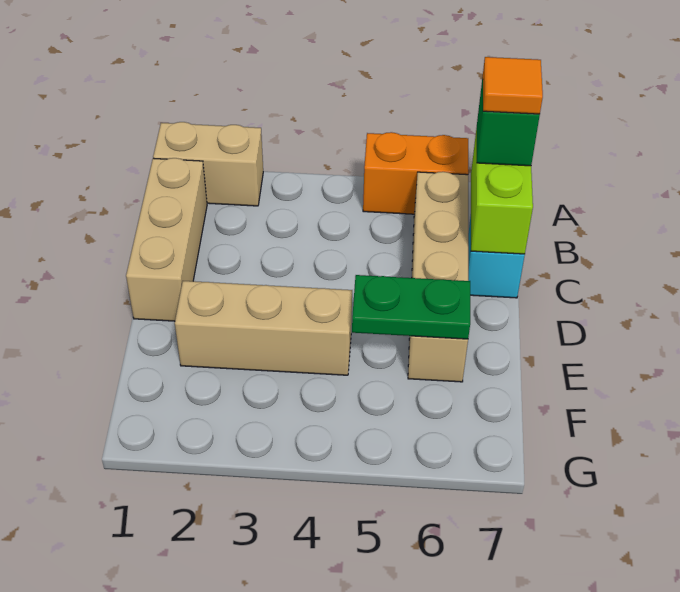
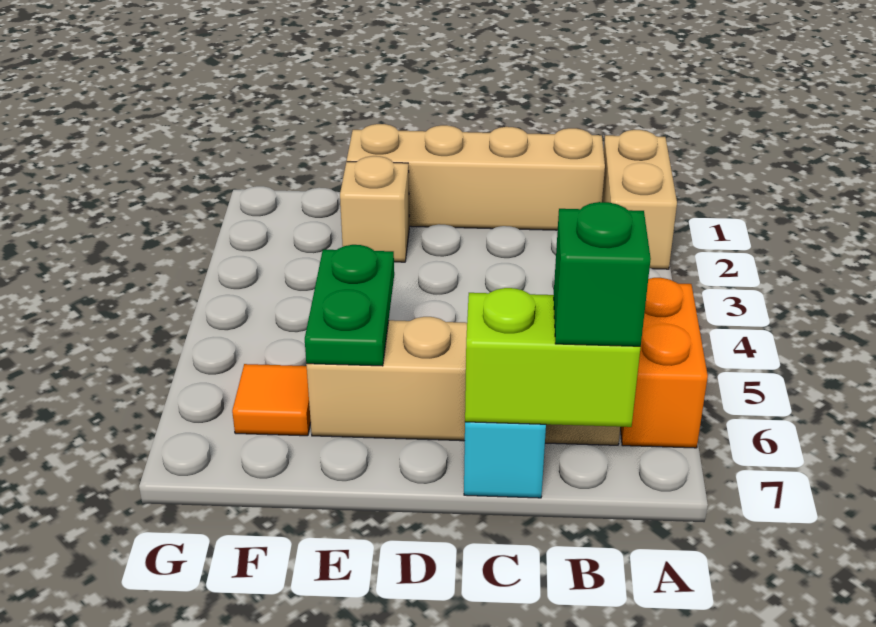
tan 1x3 brick [126,158,207,321] -> tan 1x4 brick [347,124,605,230]
orange 1x1 tile [483,57,543,114] -> orange 1x1 tile moved to [232,364,311,436]
tan 1x3 brick [175,281,352,375] -> tan 1x1 brick [340,156,409,262]

